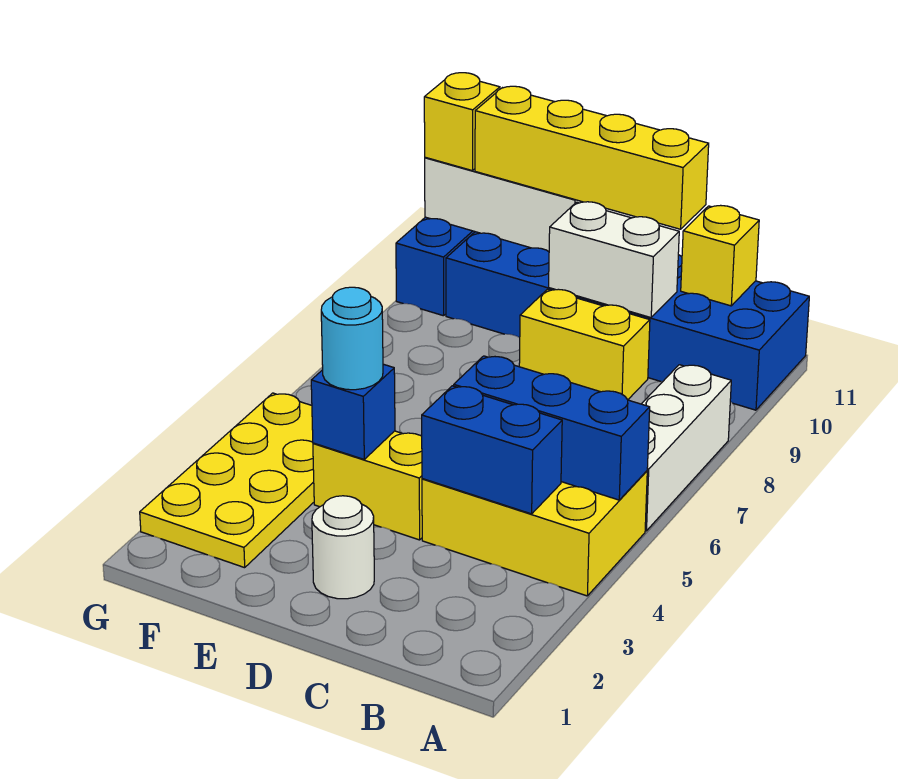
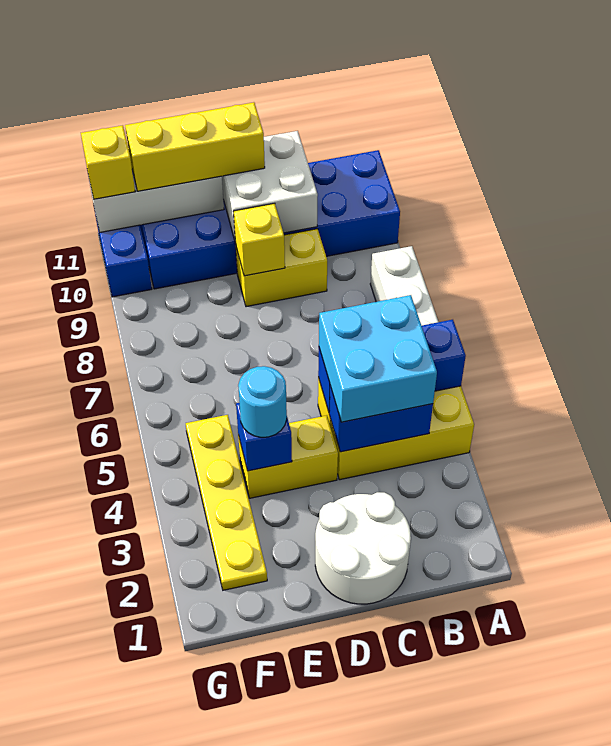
none -> cyan 2x2 brick [319,295,437,422]
yellow 1x1 brick [681,205,759,306] -> yellow 1x1 brick moved to [233,203,285,276]
white 1x2 brick [549,202,679,318] -> white 2x2 brick [222,131,318,240]
yellow 1x4 brick [475,86,709,229] -> yellow 1x3 brick [125,102,265,191]
white 1x1 round brick [312,496,374,599] -> white 2x2 round brick [315,492,411,604]
yellow 2x4 plate [140,393,314,568] -> yellow 1x4 plate [186,415,267,590]

